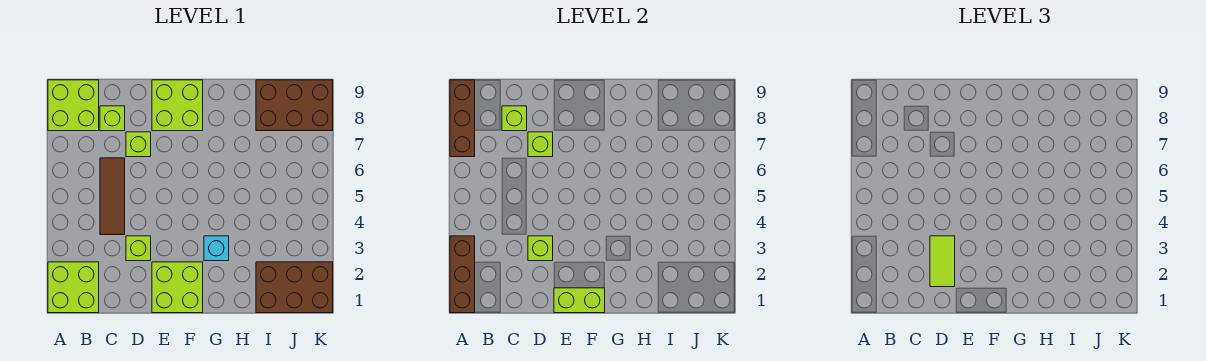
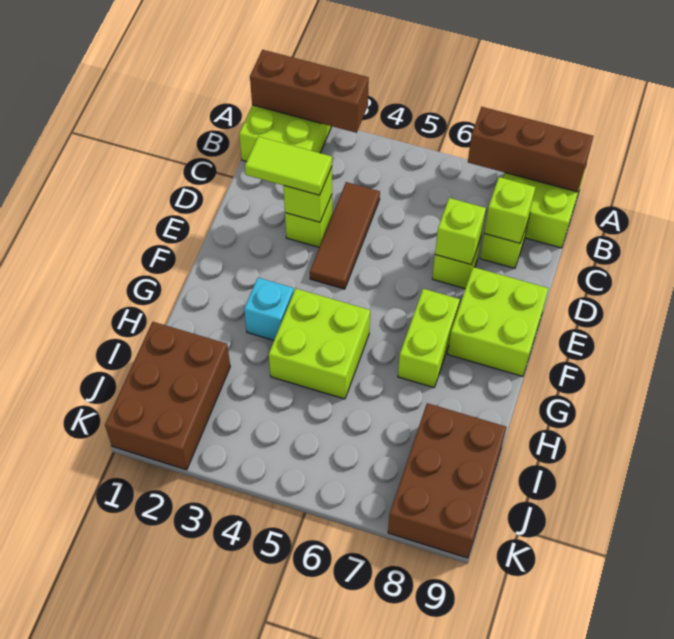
brown 1x3 tile [100,158,125,235] -> brown 1x3 tile turned to [310,182,380,289]
lime 2x2 brick [152,262,203,313] -> lime 2x2 brick moved to [269,289,370,399]
lime 1x2 brick [554,288,605,313] -> lime 1x2 brick moved to [398,289,460,388]

